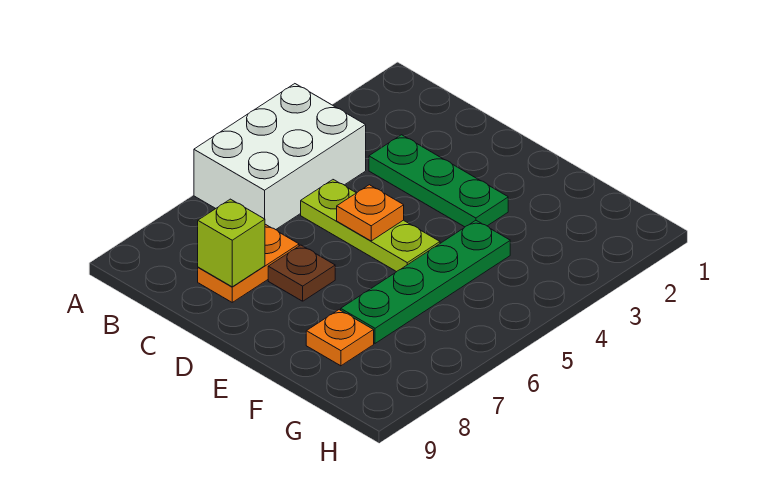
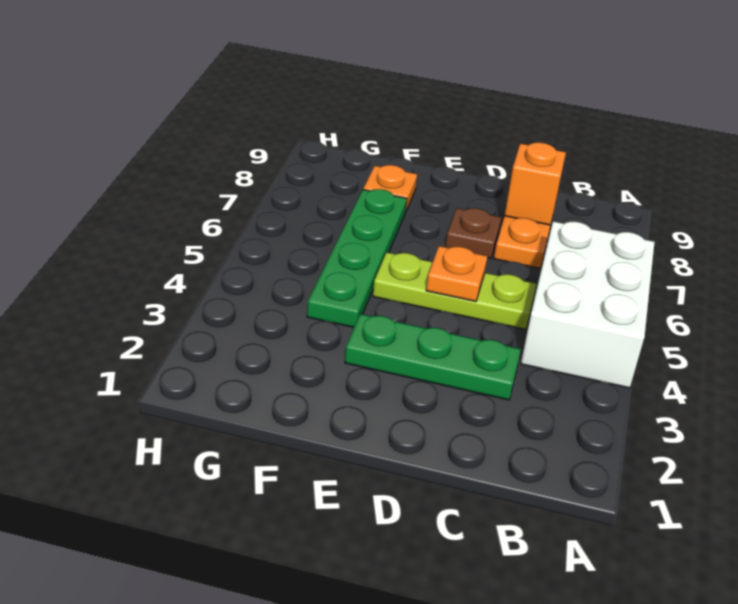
lime 1x1 brick [198,199,265,287] -> orange 1x1 brick [505,142,566,225]

